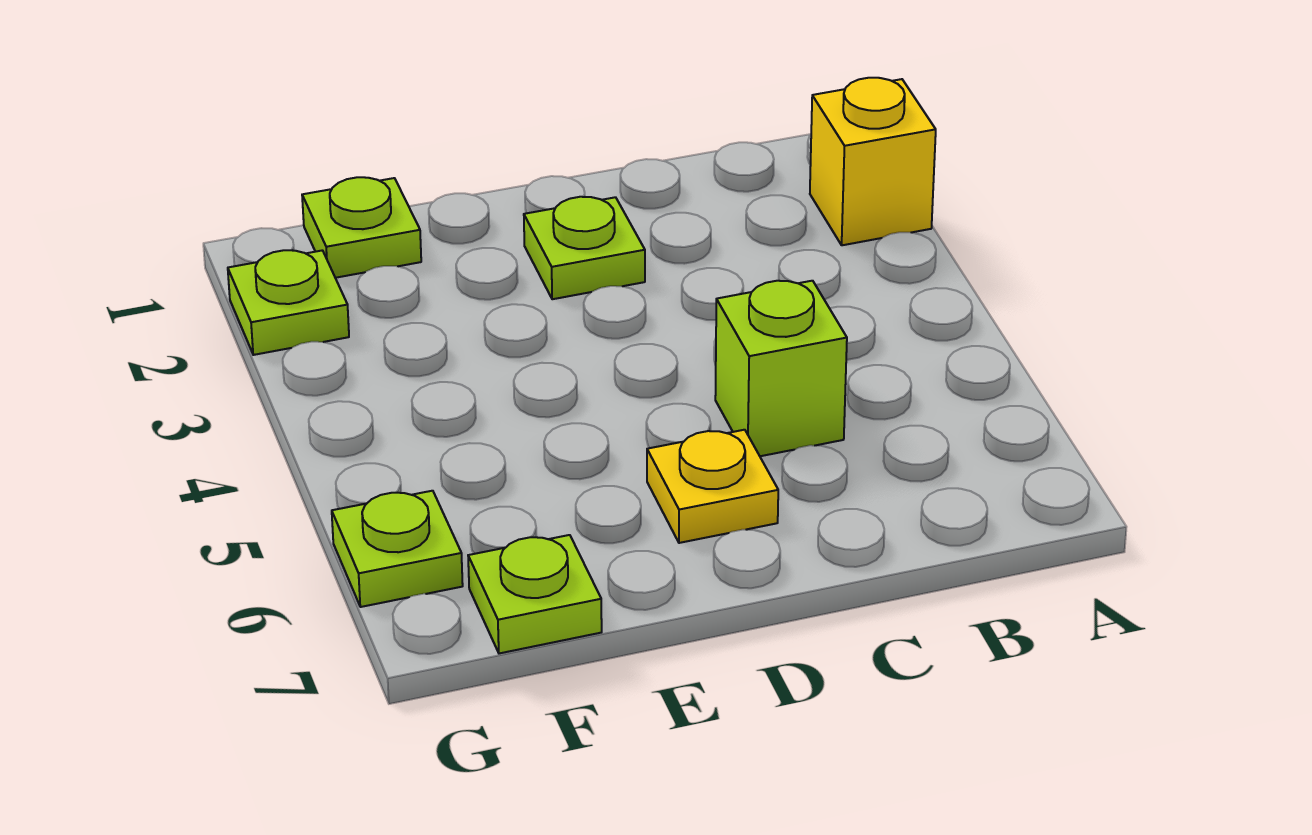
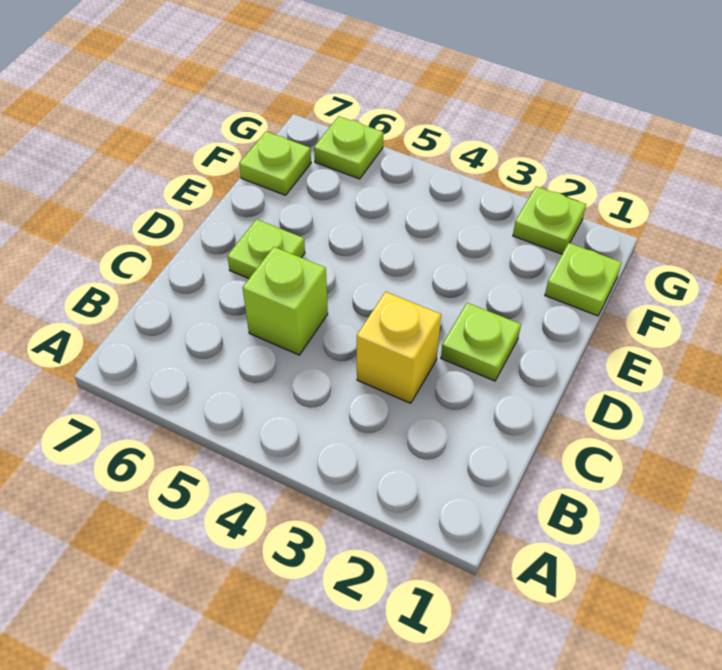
yellow 1x1 brick [810,78,936,245] -> yellow 1x1 brick moved to [357,292,441,403]
yellow 1x1 plate [647,430,778,543] -> lime 1x1 plate [227,219,305,279]

